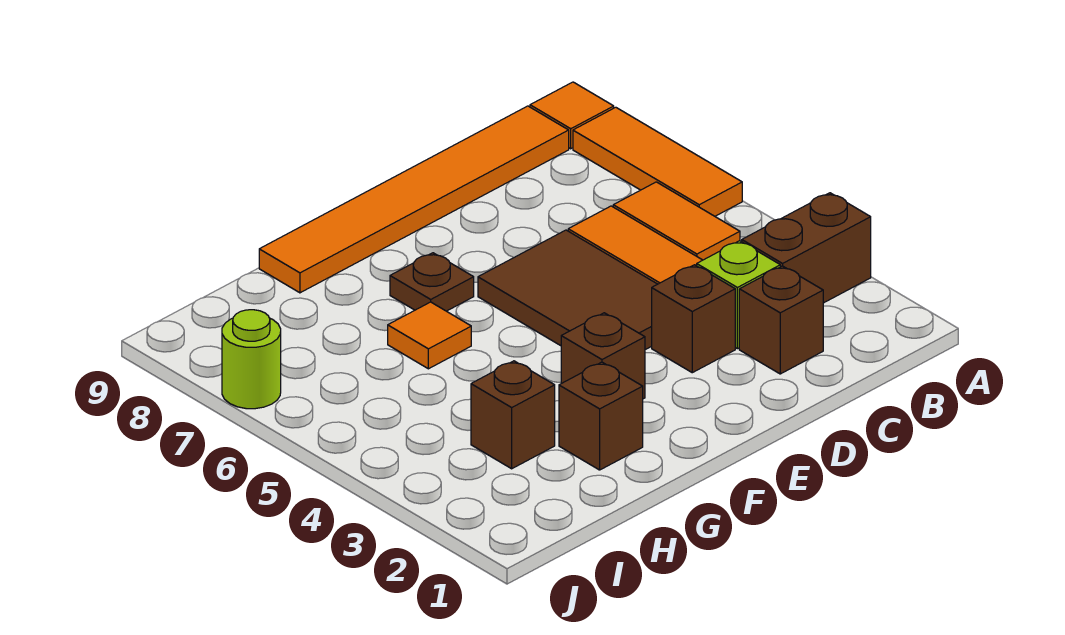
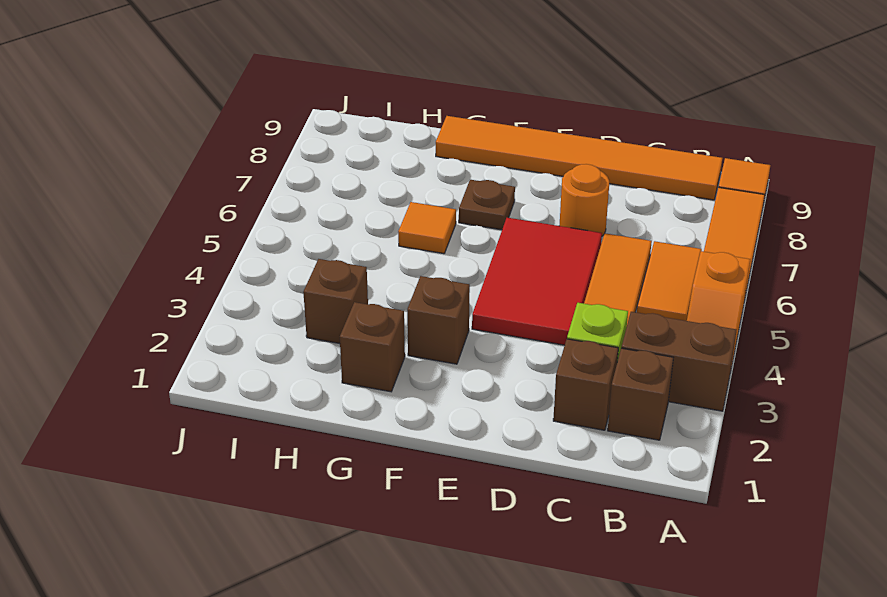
none -> orange 1x2 slope [687,251,750,367]
brown 1x1 brick [652,265,735,373] -> brown 1x1 brick moved to [608,348,673,440]
brown 2x3 tile [478,230,657,350] -> red 2x3 tile [472,218,602,345]
none -> orange 1x1 round brick [559,164,609,236]
lime 1x1 round brick [222,310,281,409] -> none

